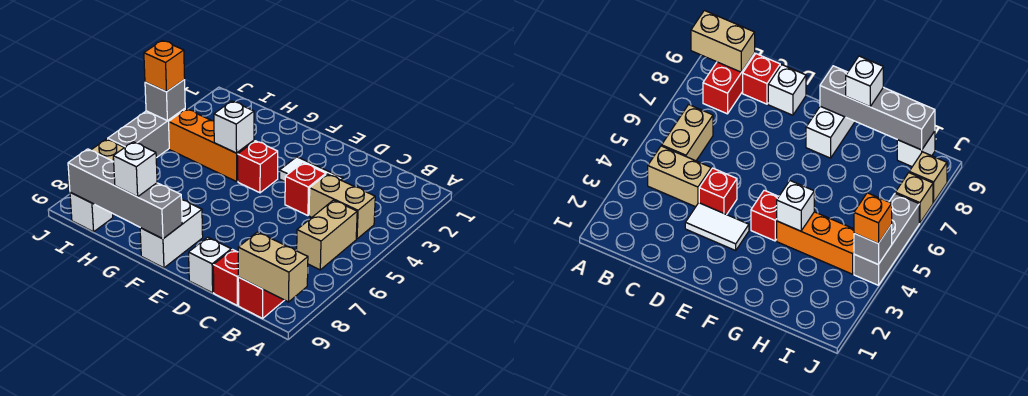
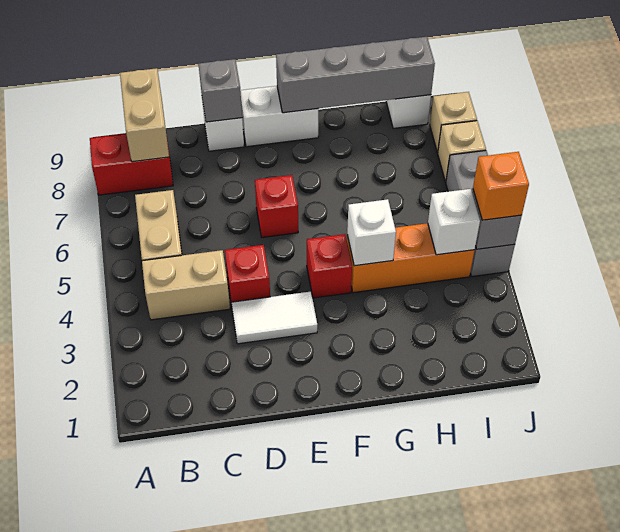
tan 1x2 brick [238,232,308,302] -> tan 1x2 brick turned to [120,68,169,162]
red 1x2 brick [238,277,284,318] -> red 1x2 brick turned to [90,134,173,195]
red 1x1 brick [213,250,239,305] -> red 1x1 brick moved to [255,175,298,237]
none -> grey 1x1 brick [198,59,242,122]
white 1x2 brick [140,200,203,268] -> white 1x2 brick turned to [240,86,318,147]
white 1x1 brick [113,142,157,197] -> white 1x1 brick moved to [428,189,480,255]

